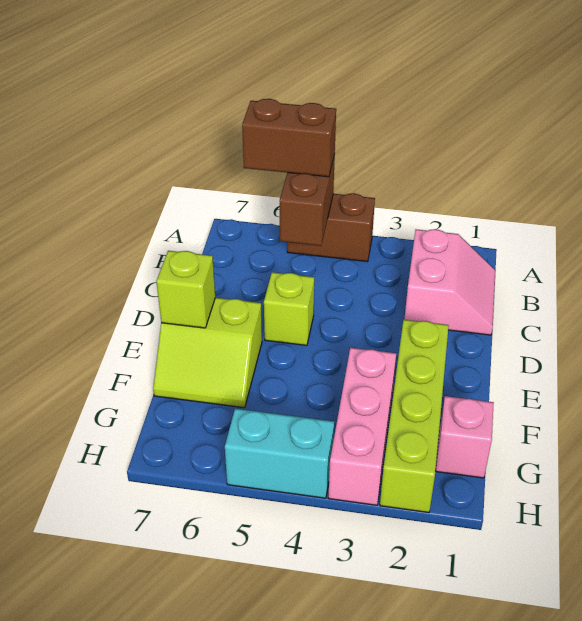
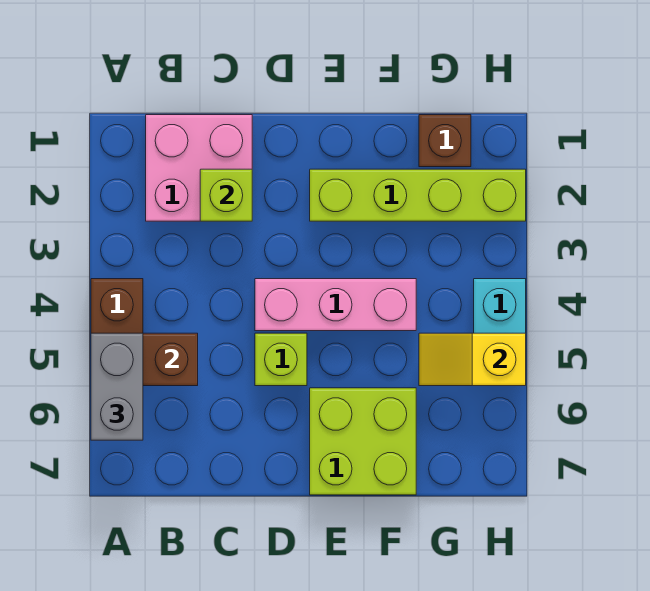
brown 1x2 brick [242,99,336,177] -> grey 1x2 brick [91,333,143,440]
pink 2x2 slope [404,229,495,335] -> pink 2x2 brick [146,115,252,221]
lime 2x2 slope [153,298,262,408] -> lime 2x2 brick [310,388,416,495]
lime 1x1 brick [156,251,215,328] -> lime 1x1 brick moved to [200,169,252,221]
pink 1x3 brick [328,348,396,505] -> pink 1x3 brick moved to [255,279,416,331]
pink 1x1 brick [436,396,494,478] -> brown 1x1 brick [419,115,471,167]
none -> yellow 1x2 slope [419,333,526,386]

